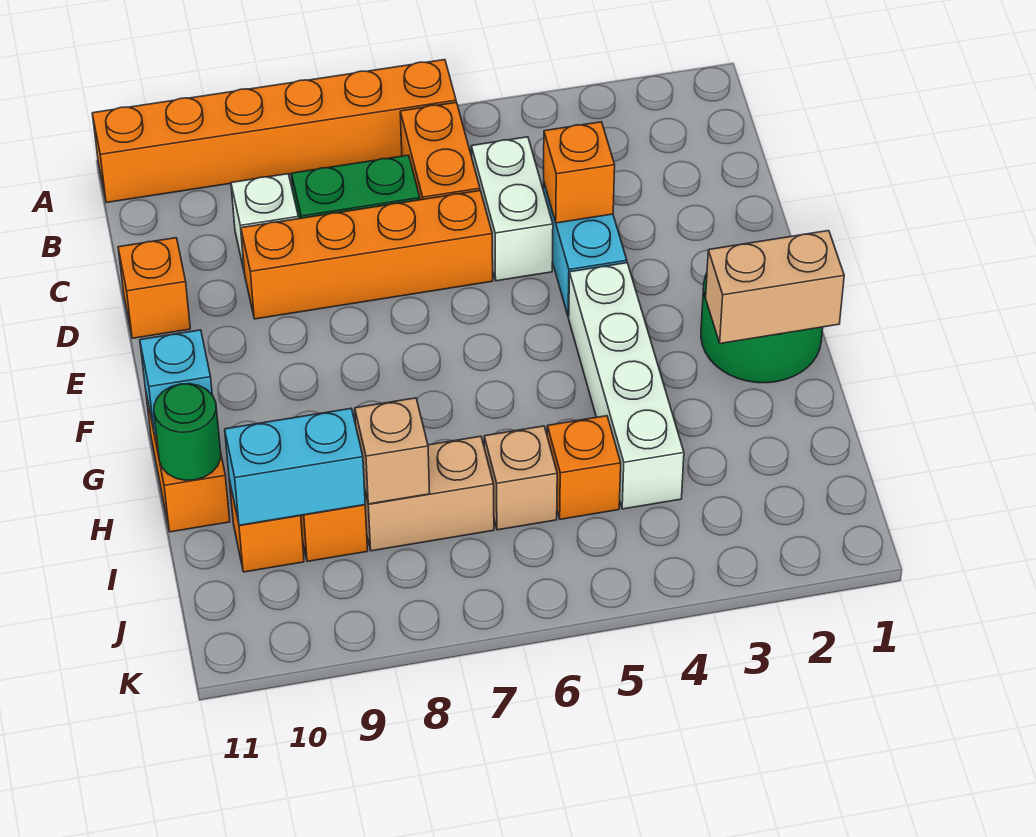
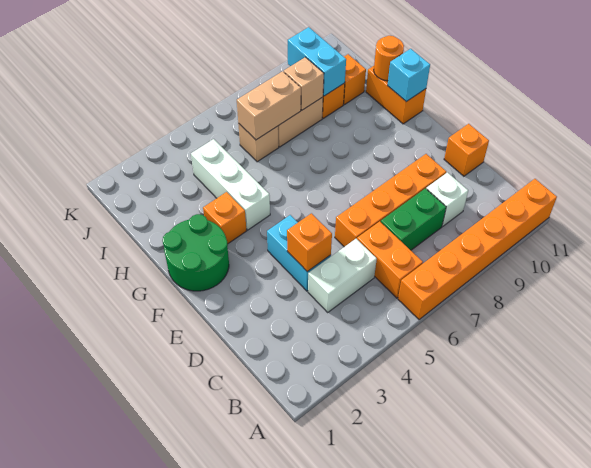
white 1x2 brick [471,137,553,281] -> white 1x2 brick turned to [308,239,377,312]
white 1x4 brick [569,263,684,509] -> white 1x3 brick [191,139,270,230]
tan 1x2 brick [706,231,844,344] -> tan 1x2 brick moved to [237,71,301,140]
green 1x1 round brick [154,384,221,480] -> orange 1x1 round brick [374,36,404,81]
orange 1x1 brick [547,416,621,519] -> orange 1x1 brick moved to [203,192,247,243]
cyan 1x2 brick [225,409,365,525] -> cyan 1x2 brick turned to [288,27,346,96]

